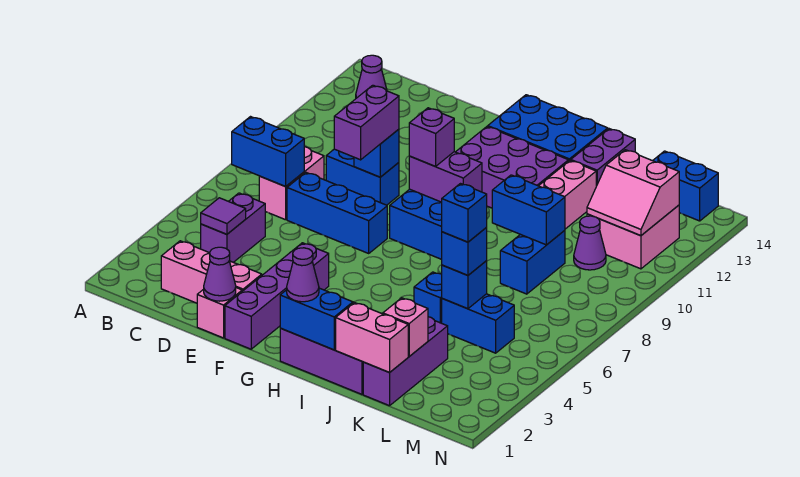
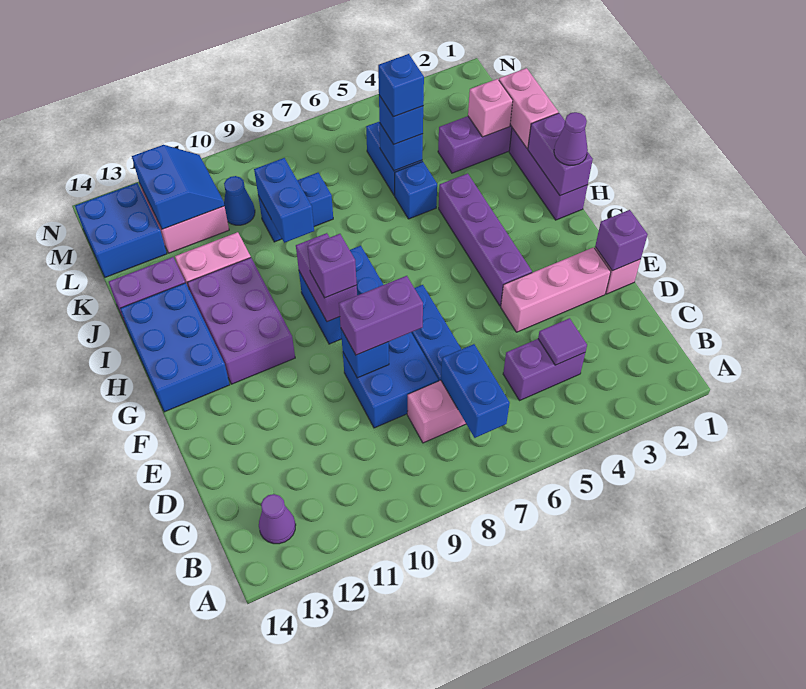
pink 1x3 brick [161,241,262,303] -> pink 1x3 brick turned to [501,247,611,332]
blue 1x2 brick [326,149,399,205] -> blue 2x2 brick [343,333,438,428]
purple 1x1 cone [204,247,236,301] -> purple 1x1 brick [595,210,648,271]
purple 1x4 brick [225,243,329,349] -> purple 1x4 brick turned to [439,173,532,306]
blue 1x2 brick [280,288,353,350] -> purple 1x2 brick [528,113,593,196]
purple 1x1 cone [574,216,606,270] -> blue 1x1 cone [224,176,255,225]
pink 2x2 slope [587,150,679,236] -> blue 2x2 slope [132,145,224,229]
blue 1x2 brick [653,151,718,221] -> blue 2x2 brick [75,183,167,277]

